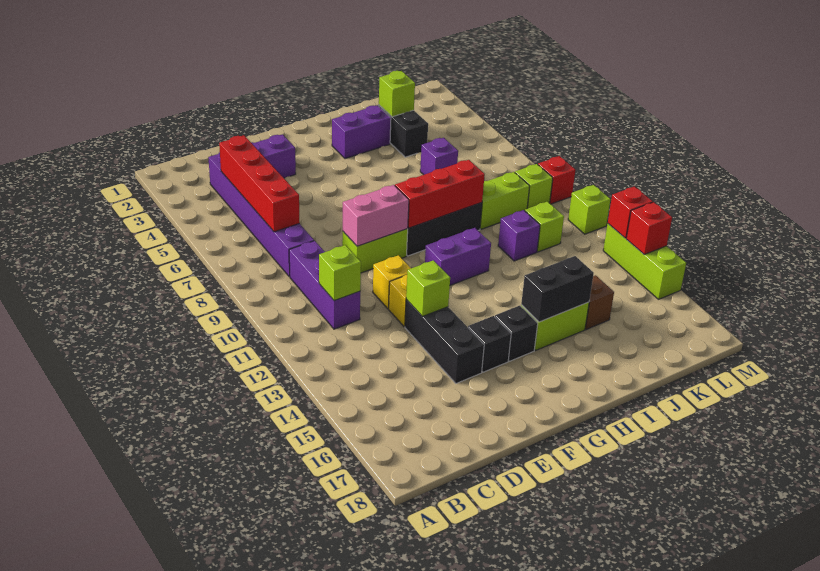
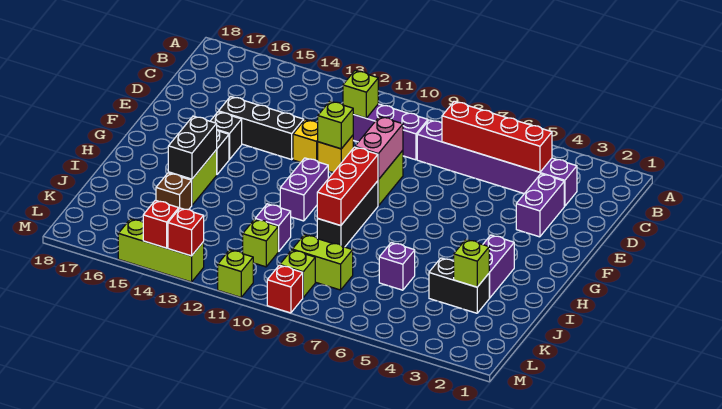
lime 1x1 brick [406,260,450,316] -> lime 1x1 brick moved to [318,101,353,149]
lime 1x2 brick [480,172,530,229] -> lime 1x2 brick turned to [292,235,353,290]

